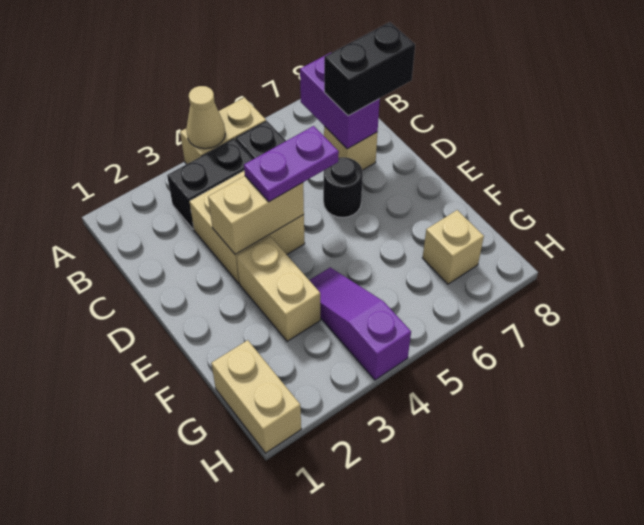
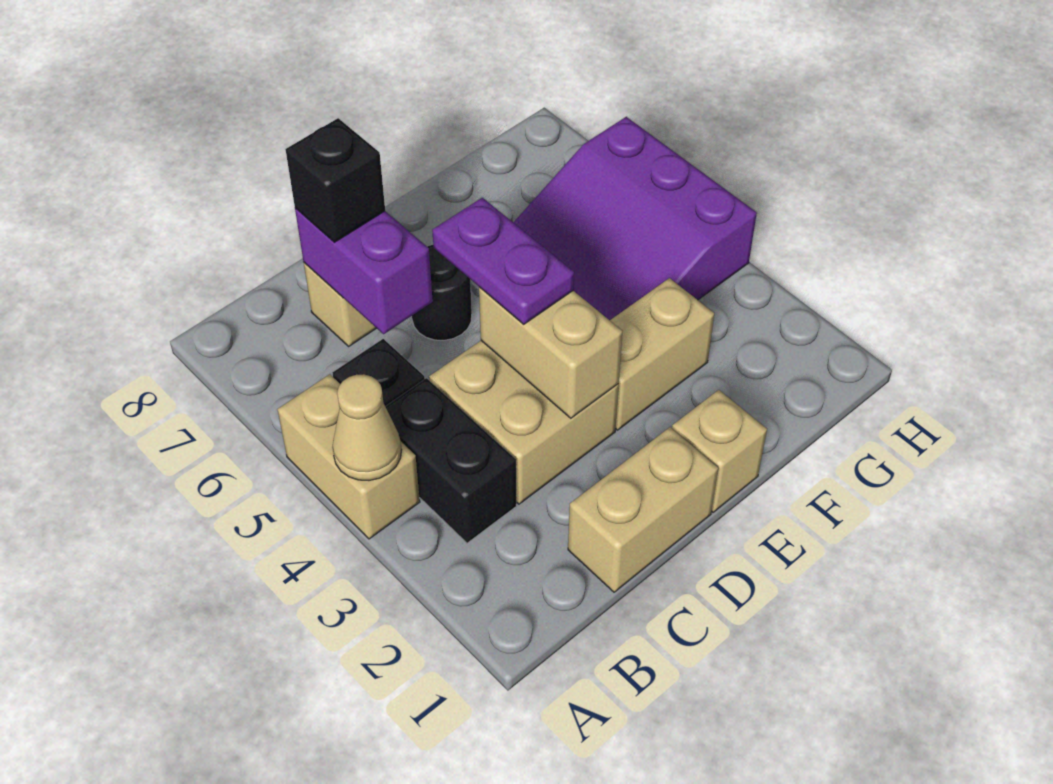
purple 1x2 brick [300,53,380,149] -> purple 1x2 brick turned to [295,208,433,334]
black 1x2 brick [324,22,415,116] -> black 1x1 brick [285,118,385,242]
purple 1x3 slope [309,267,411,380] -> purple 3x3 slope [513,117,757,320]
tan 1x2 brick [211,340,301,453] -> tan 1x2 brick moved to [568,427,718,592]
tan 1x1 brick [423,210,484,284] -> tan 1x1 brick moved to [672,390,767,512]

